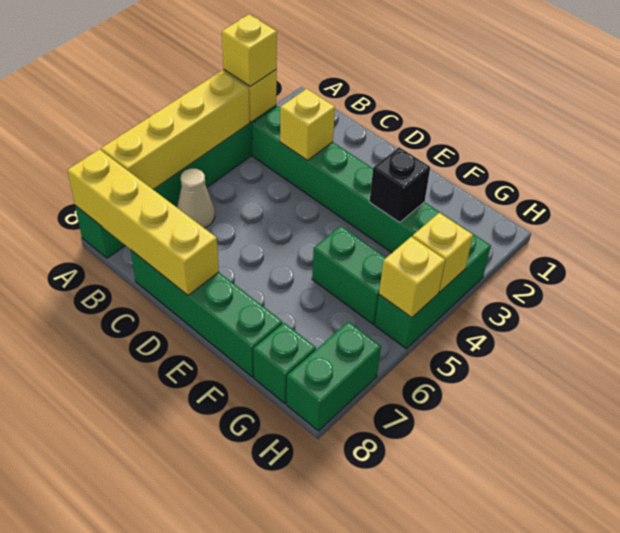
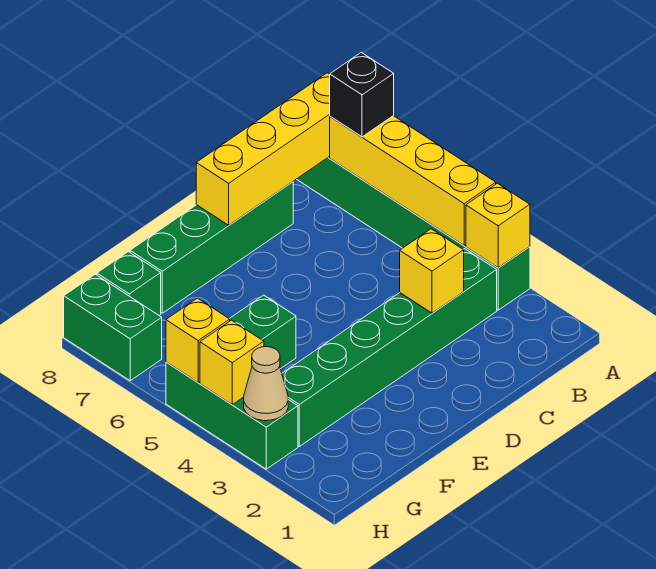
yellow 1x1 brick [222,14,277,86] -> none
tan 1x1 cone [177,169,215,228] -> tan 1x1 cone moved to [244,347,288,421]
black 1x1 brick [370,147,430,222] -> black 1x1 brick moved to [330,52,394,137]

